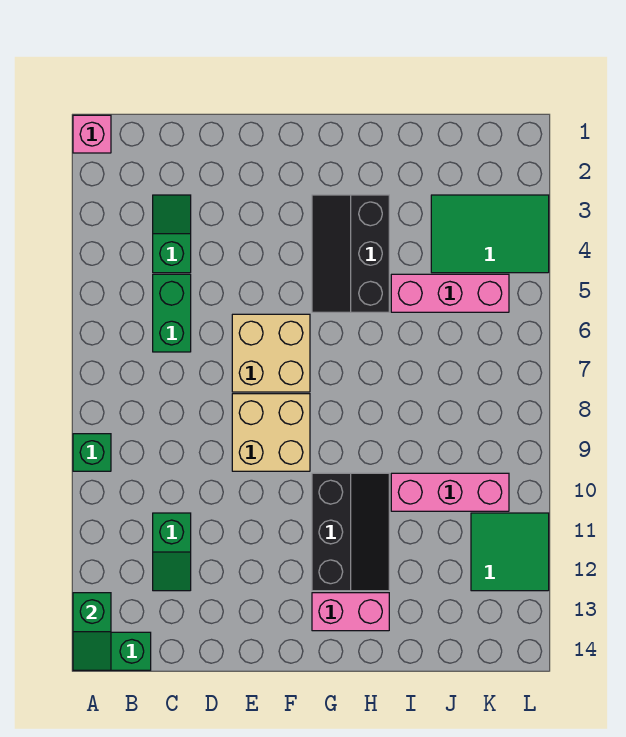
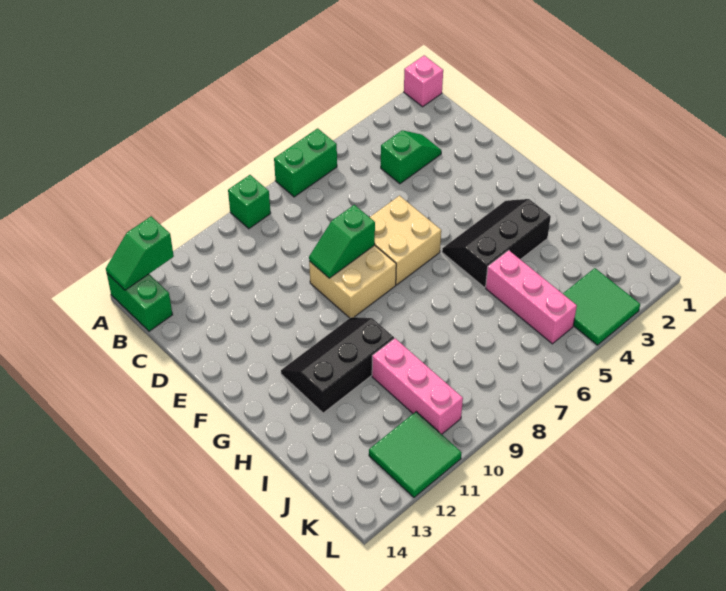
green 1x2 brick [153,274,191,352] -> green 1x2 brick moved to [274,128,337,197]
green 1x2 slope [153,513,191,591] -> green 1x2 slope moved to [309,205,375,278]
black 2x3 slope [312,473,389,591] -> black 2x3 slope turned to [281,317,394,413]
pink 1x2 brick [312,593,389,631] -> none
green 2x3 tile [431,195,549,273] -> green 2x2 tile [563,268,640,345]

